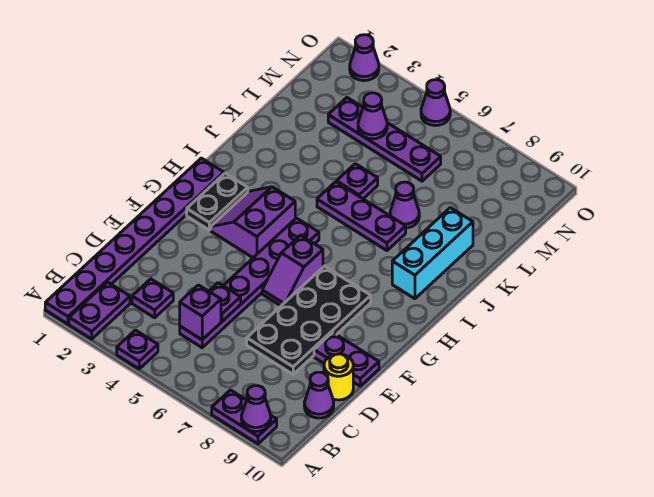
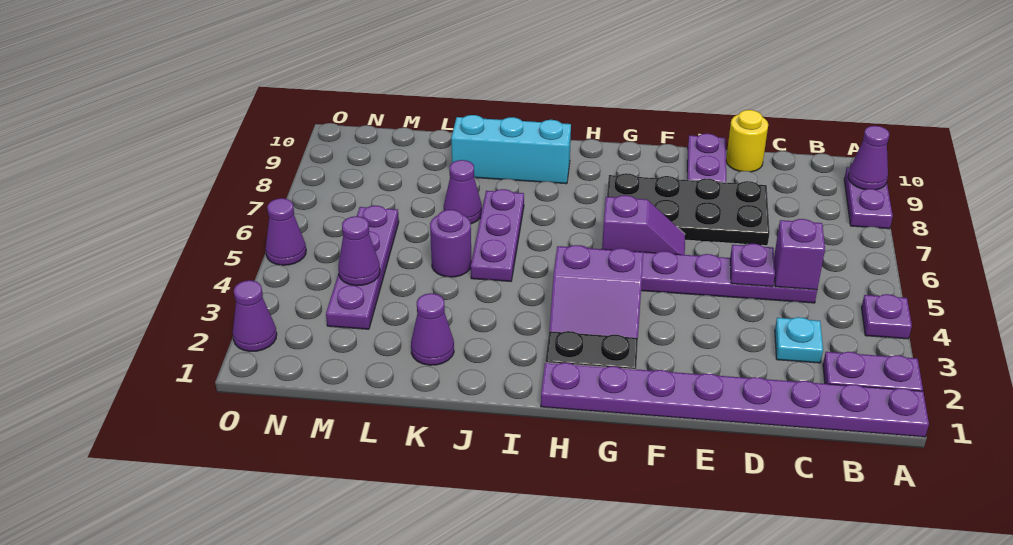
purple 1x1 plate [132,279,173,318] -> cyan 1x1 plate [775,317,823,363]
purple 1x1 cone [304,372,334,418] -> purple 1x1 cone moved to [411,293,454,365]
purple 1x1 plate [337,164,378,199] -> purple 1x1 round brick [430,210,472,277]

